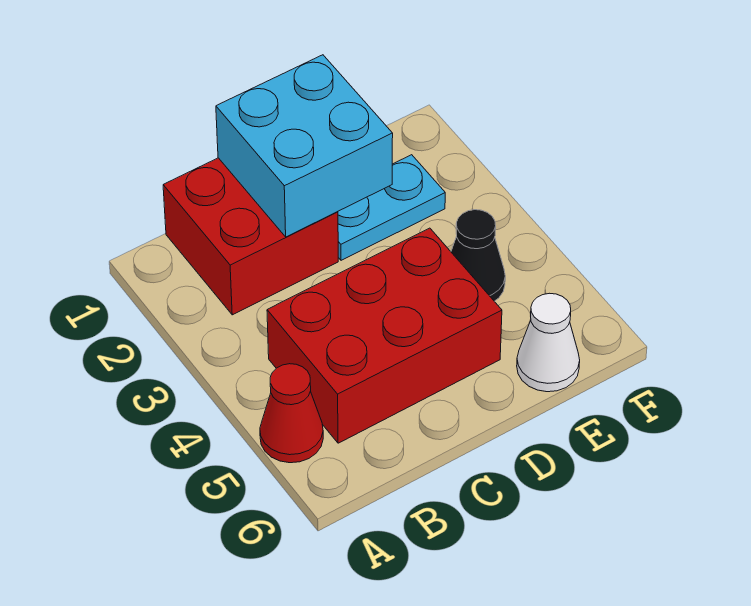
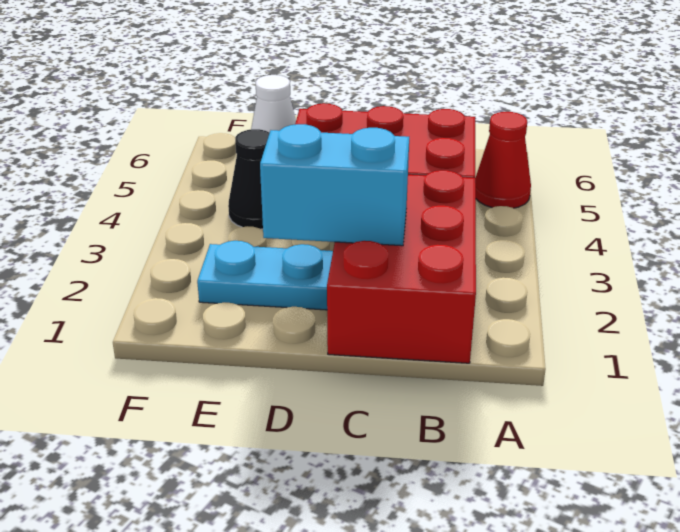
red 2x2 brick [163,158,338,315] -> red 2x3 brick [327,170,476,363]
cyan 2x2 brick [216,55,393,237] -> cyan 1x2 brick [260,124,409,246]

